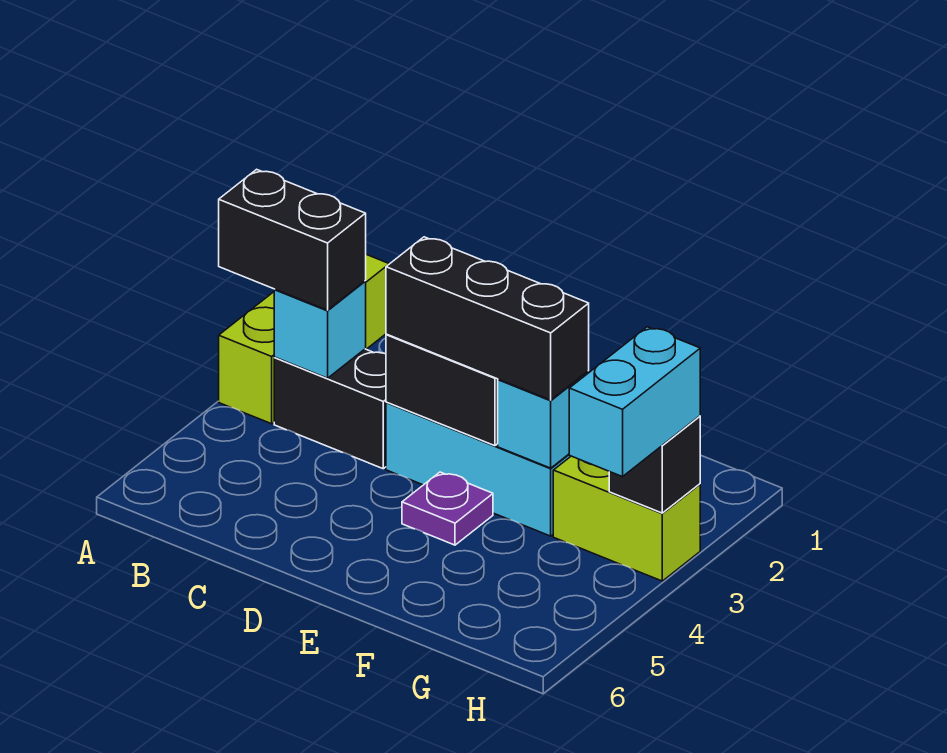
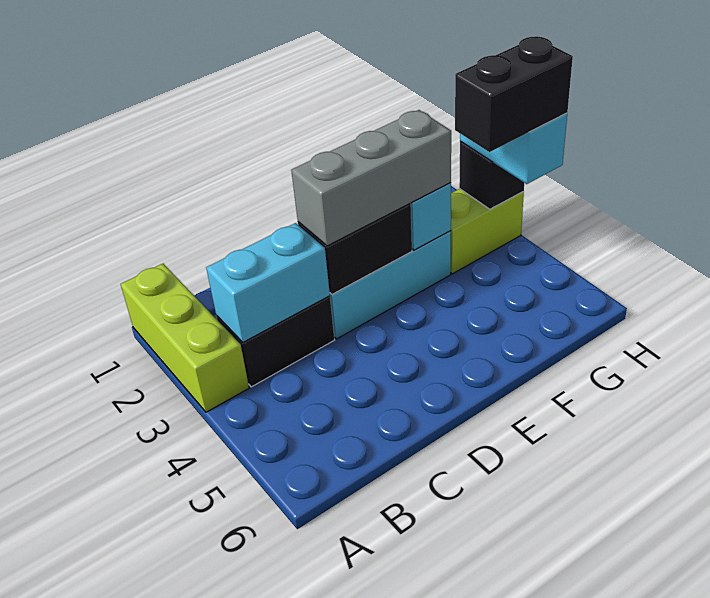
black 1x2 brick [219,169,366,310] -> black 1x2 brick moved to [455,36,573,152]
cyan 1x1 brick [274,281,366,378] -> cyan 1x2 brick [206,223,330,342]
black 1x3 brick [386,237,589,400] -> grey 1x3 brick [291,110,451,246]
purple 1x1 plate [402,472,493,545] -> none

